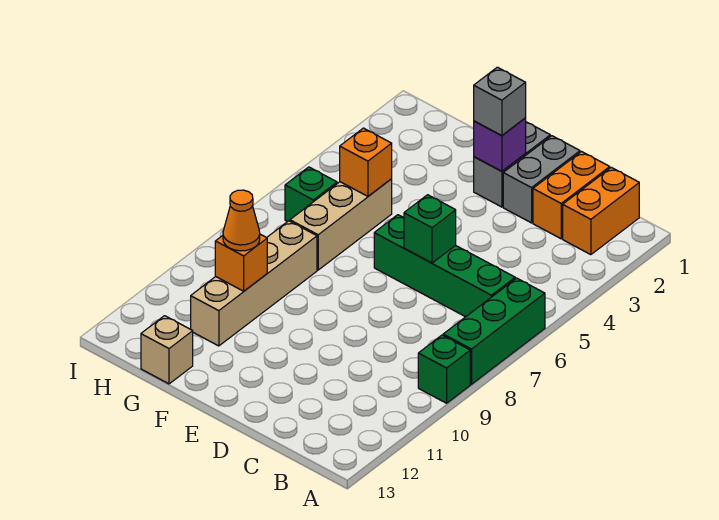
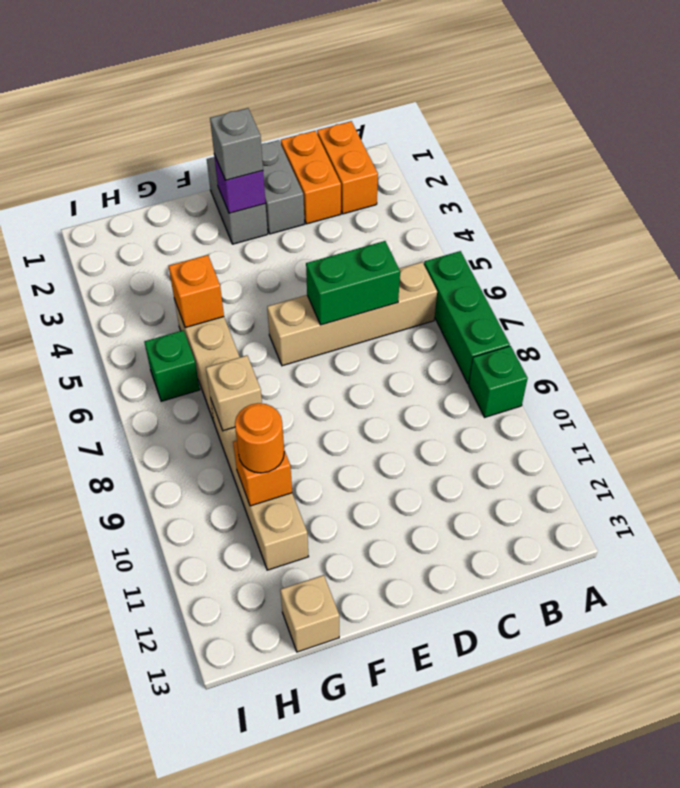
green 1x4 brick [374,215,515,317] -> tan 1x4 brick [267,262,437,366]
green 1x1 brick [404,195,456,263] -> green 1x2 brick [306,241,400,325]
none -> tan 1x1 brick [206,355,262,431]
orange 1x1 cone [223,190,260,251] -> orange 1x1 round brick [235,403,284,473]

